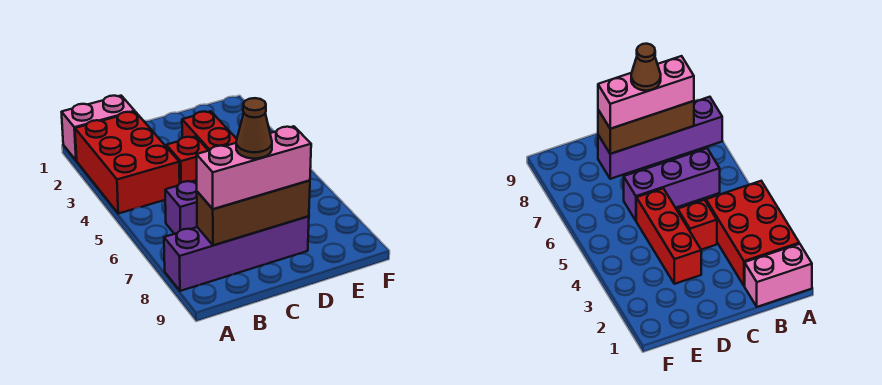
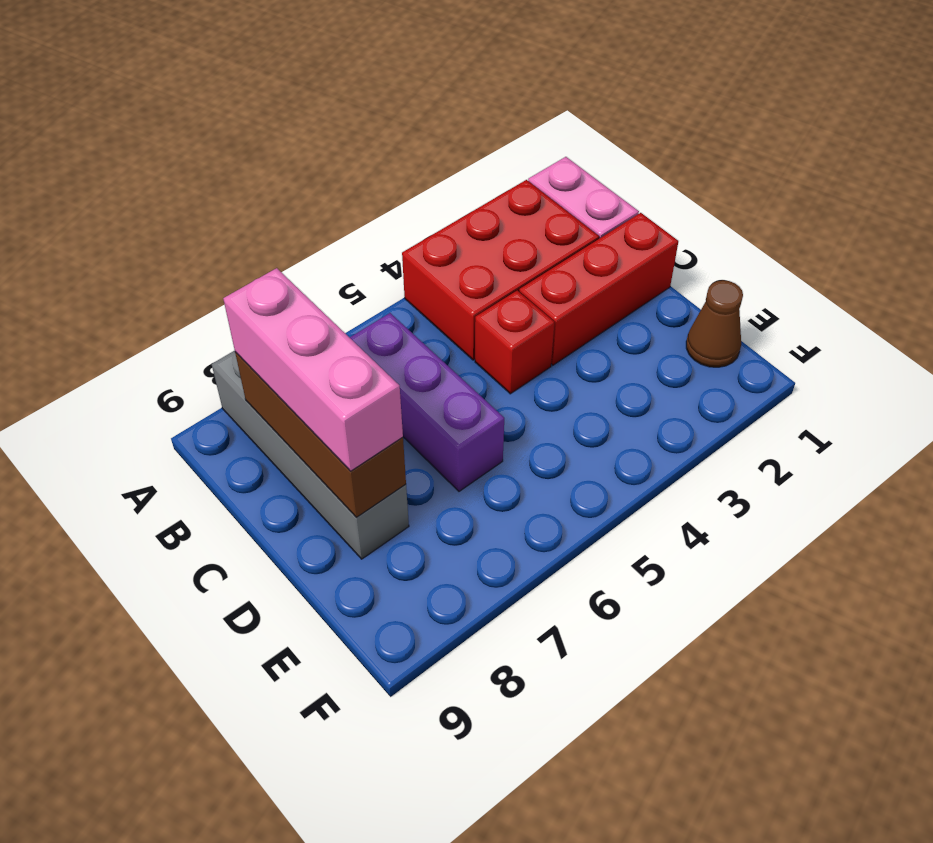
purple 1x4 brick [164,216,309,291] -> grey 1x4 brick [212,351,409,559]
brown 1x1 cone [236,98,272,159] -> brown 1x1 cone moved to [686,280,743,367]
red 1x3 brick [182,111,237,151] -> red 1x3 brick moved to [519,213,678,365]

